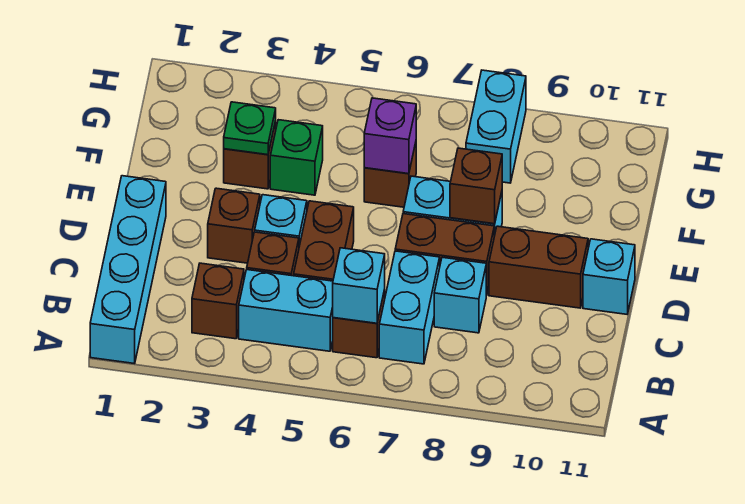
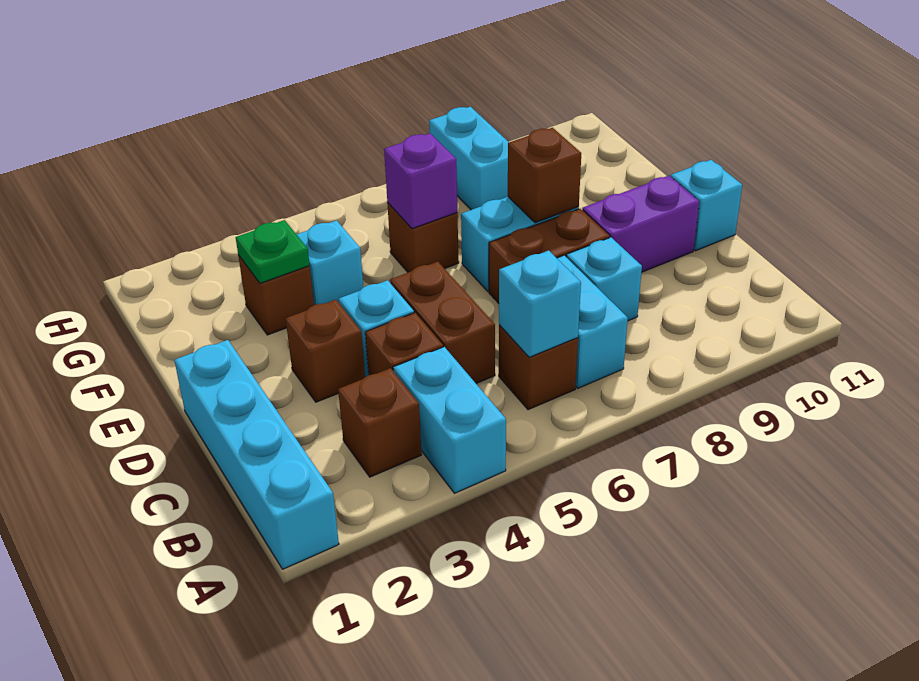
cyan 1x2 brick [239,270,333,351] -> cyan 1x2 brick turned to [393,347,506,493]
brown 1x2 brick [489,226,588,308] -> purple 1x2 brick [582,176,699,272]
green 1x1 brick [270,120,323,195] -> cyan 1x1 brick [297,220,363,305]

